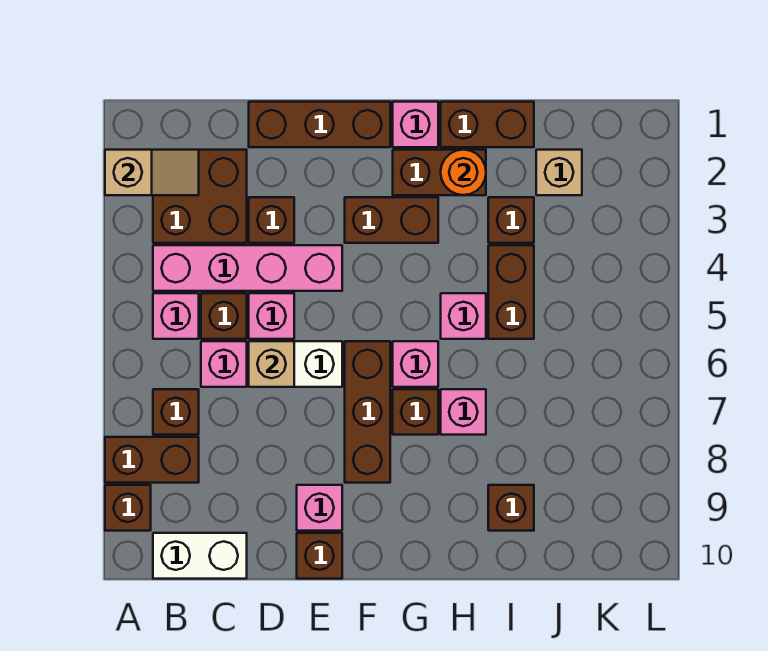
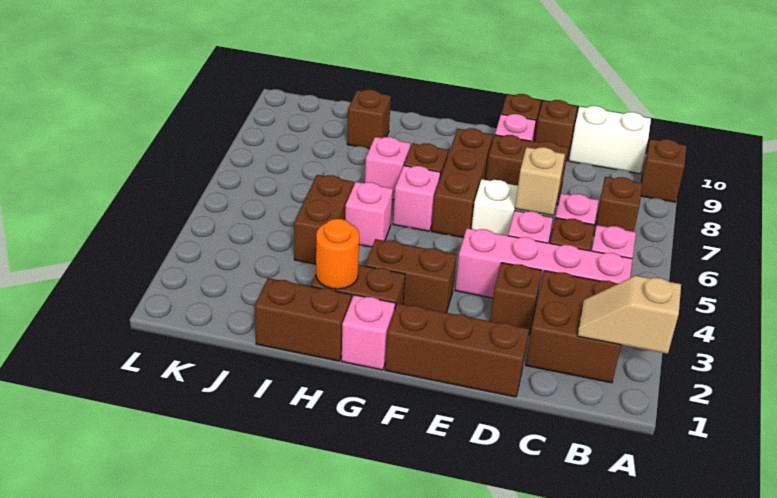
brown 1x2 brick [105,437,199,483] -> brown 1x2 brick moved to [486,135,568,205]
brown 1x1 brick [488,197,534,243] -> brown 1x1 brick moved to [535,100,577,161]
tan 1x1 brick [536,150,582,195] -> none

